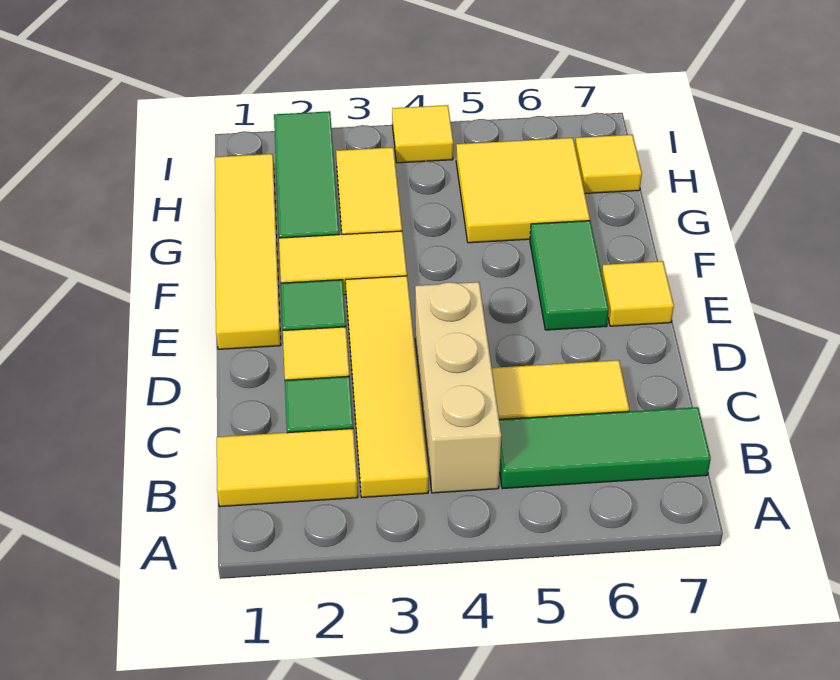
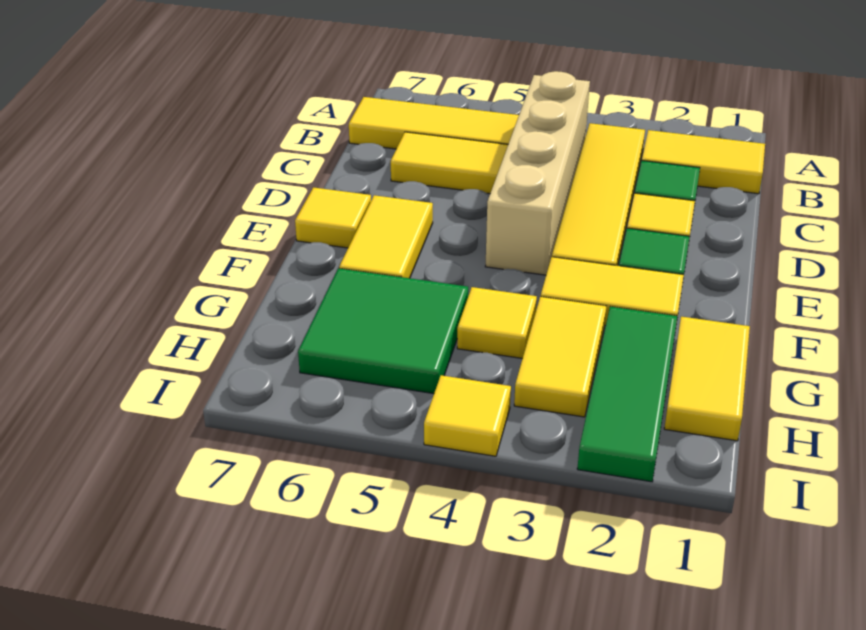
tan 1x3 brick [415,282,501,493] -> tan 1x4 brick [485,71,590,275]
green 1x3 tile [499,407,711,489] -> yellow 1x3 tile [349,97,519,149]
yellow 1x4 tile [215,154,281,349] -> yellow 1x2 tile [664,317,750,441]
green 1x2 tile [530,221,609,330] -> yellow 1x2 tile [339,195,433,278]
yellow 2x2 tile [456,138,590,243] -> green 2x2 tile [298,268,468,394]
yellow 1x1 tile [575,135,642,193] -> yellow 1x1 tile moved to [457,287,537,358]

